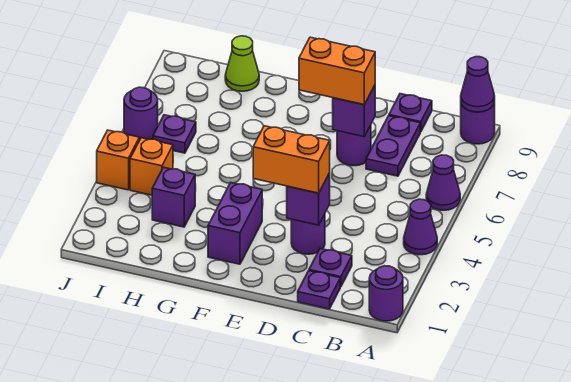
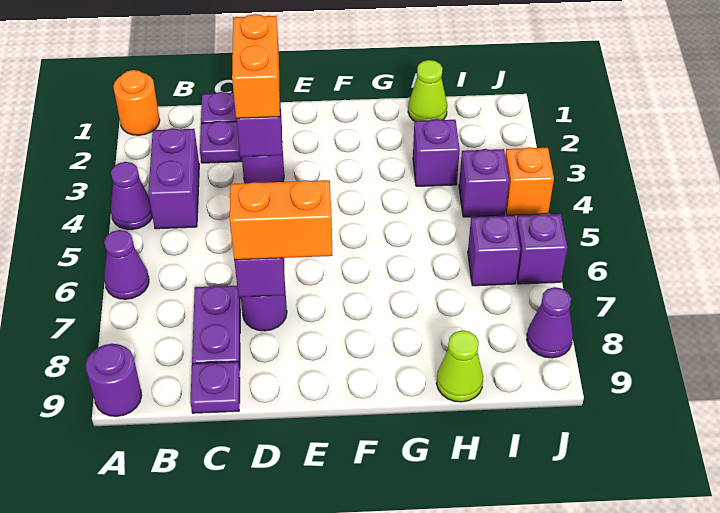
purple 1x1 round brick [369,266,403,321] -> orange 1x1 round brick [113,70,160,135]
purple 1x1 cone [461,57,495,112] -> purple 1x1 cone moved to [527,287,573,358]
orange 1x2 brick [253,126,330,193] -> orange 1x2 brick turned to [232,14,280,119]
purple 1x2 brick [208,183,262,264] -> purple 1x2 brick moved to [148,128,199,229]
none -> lime 1x1 cone [408,60,447,121]
orange 1x1 brick [130,138,173,195] -> purple 1x1 brick [459,149,509,217]
purple 1x1 plate [153,115,196,153] -> purple 1x1 brick [468,215,521,286]
purple 1x1 round brick [124,87,158,140] -> purple 1x1 brick [516,214,567,284]

